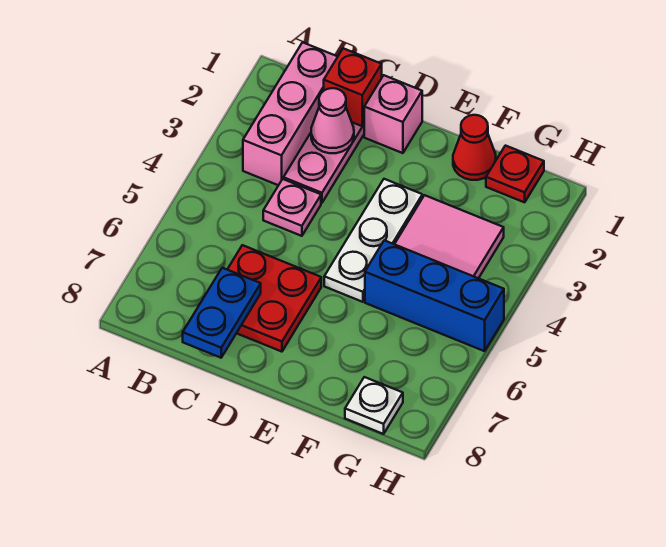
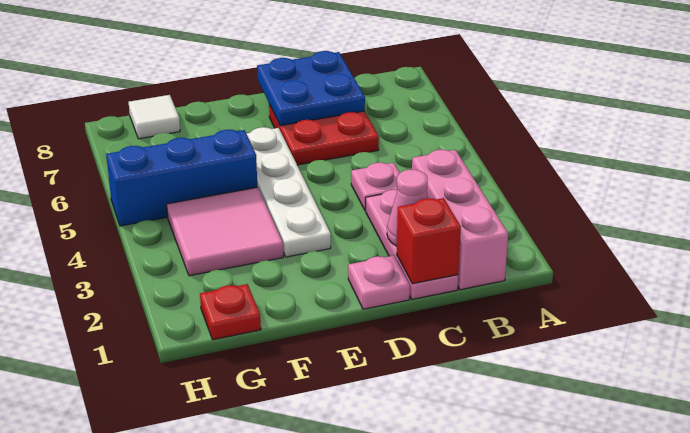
blue 1x2 plate [183,268,261,358] -> blue 2x2 plate [257,51,365,126]
pink 1x1 brick [364,75,422,153] -> pink 1x1 plate [348,256,410,309]
white 1x3 plate [324,179,422,302] -> white 1x4 plate [246,127,331,257]
red 1x1 cone [453,115,496,180] -> none
white 1x1 plate [345,377,403,434] -> white 1x1 tile [129,95,180,139]

